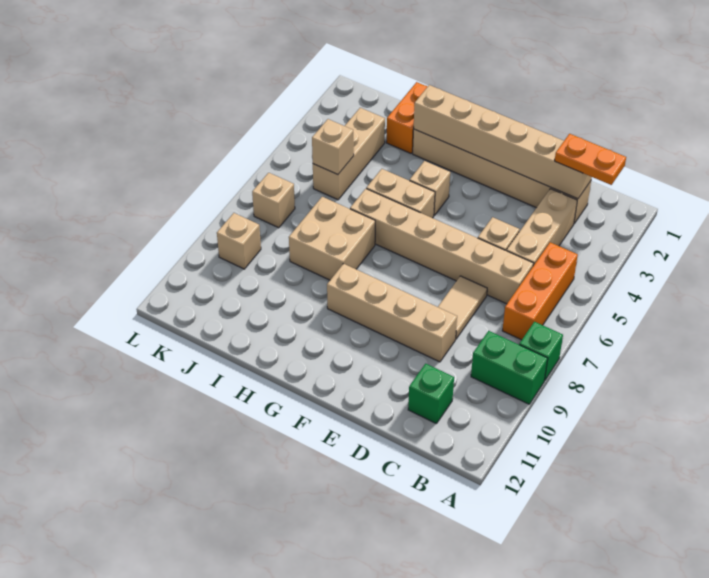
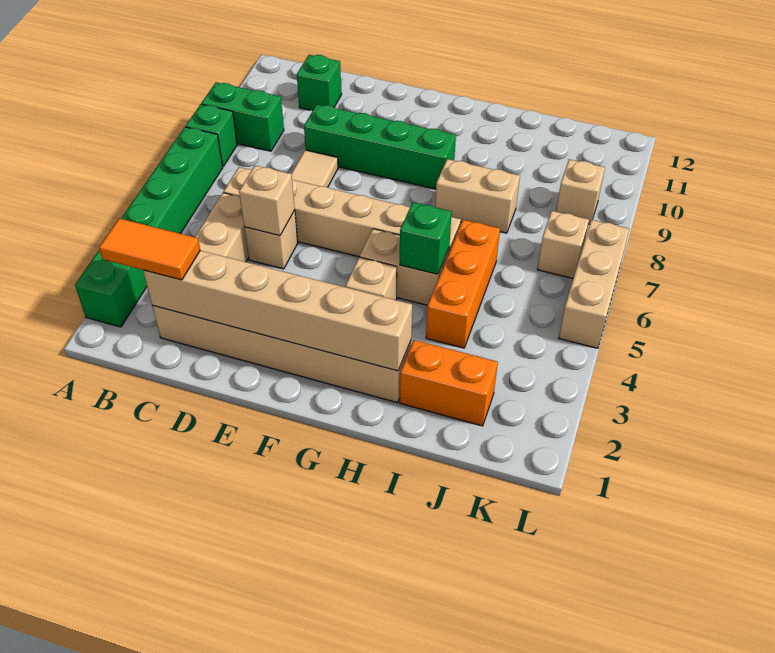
none -> green 1x6 brick [75,127,223,327]
orange 1x2 plate [555,134,626,185] -> orange 1x2 tile [99,218,200,280]
orange 1x3 brick [502,242,578,340] -> orange 1x3 brick moved to [426,220,500,348]
tan 1x4 brick [327,264,457,362] -> green 1x4 brick [304,104,456,189]
none -> green 1x1 brick [400,202,452,274]
tan 2x2 brick [289,197,375,280] -> tan 1x2 brick [435,159,520,233]
orange 1x2 brick [386,82,428,153] -> orange 1x2 brick turned to [400,340,498,426]
tan 1x3 brick [313,108,385,200] -> tan 1x3 brick moved to [559,220,629,348]
tan 1x1 brick [312,119,354,175] -> tan 1x1 brick moved to [239,166,295,236]

